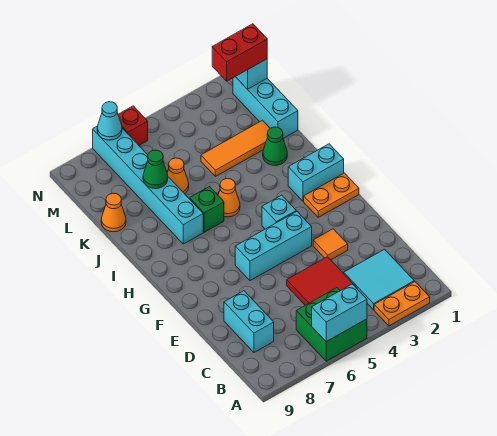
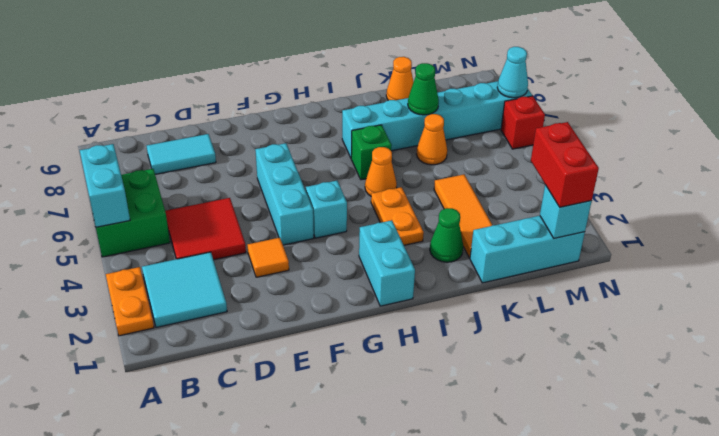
cyan 1x2 brick [224,291,274,352] -> cyan 1x2 tile [147,134,216,174]
orange 1x2 plate [304,173,359,217] -> orange 1x2 plate moved to [371,187,424,245]

